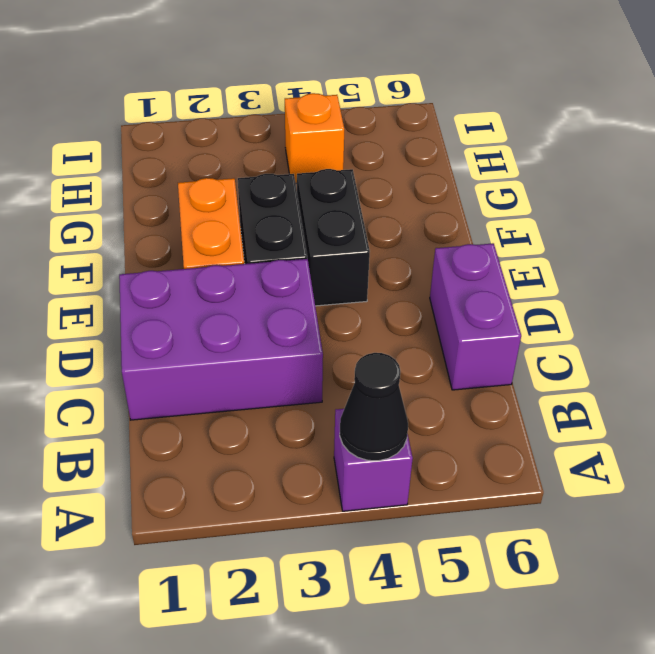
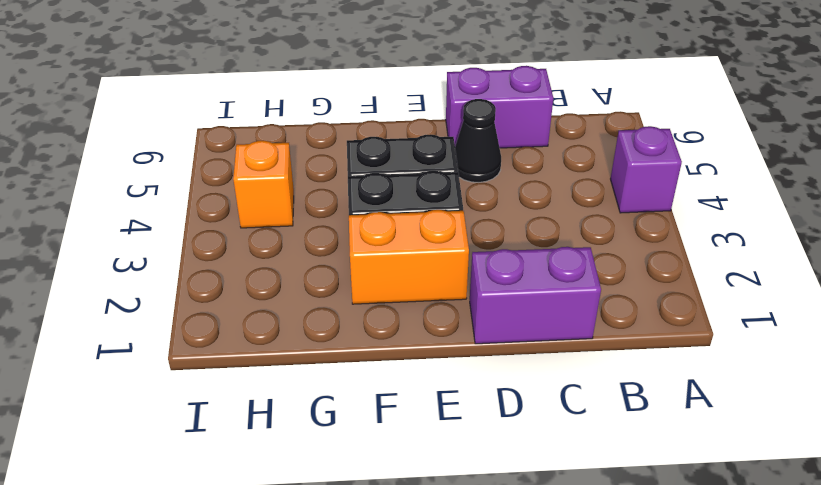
black 1x1 cone [340,353,408,461] -> black 1x1 cone moved to [455,99,501,183]
purple 2x3 brick [119,259,323,420] -> purple 1x2 brick [470,247,601,344]

